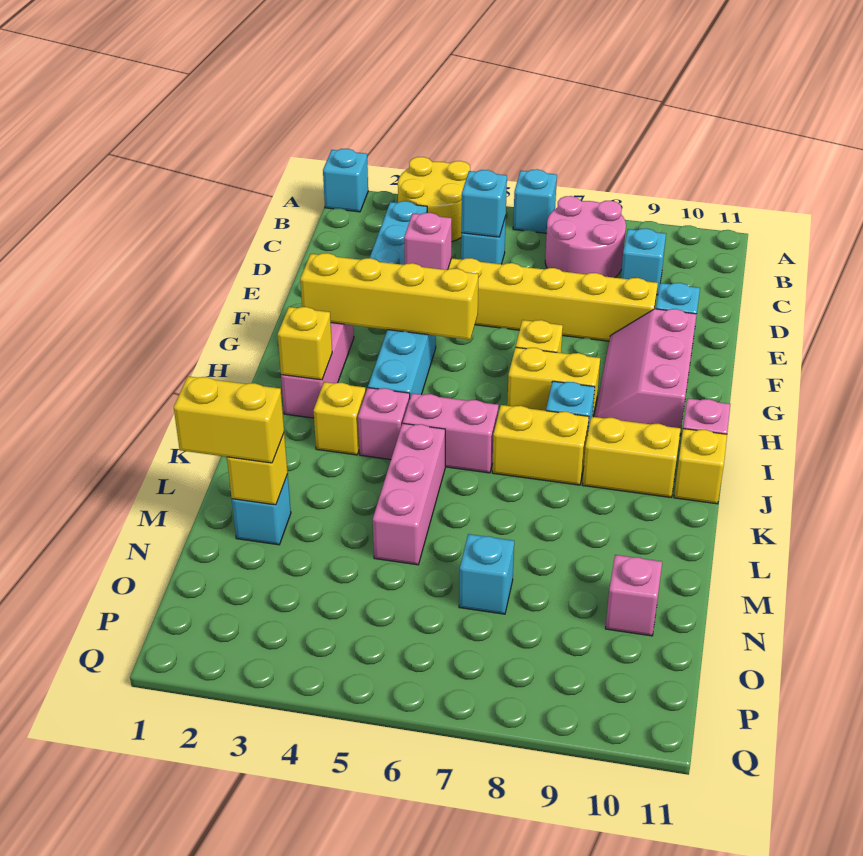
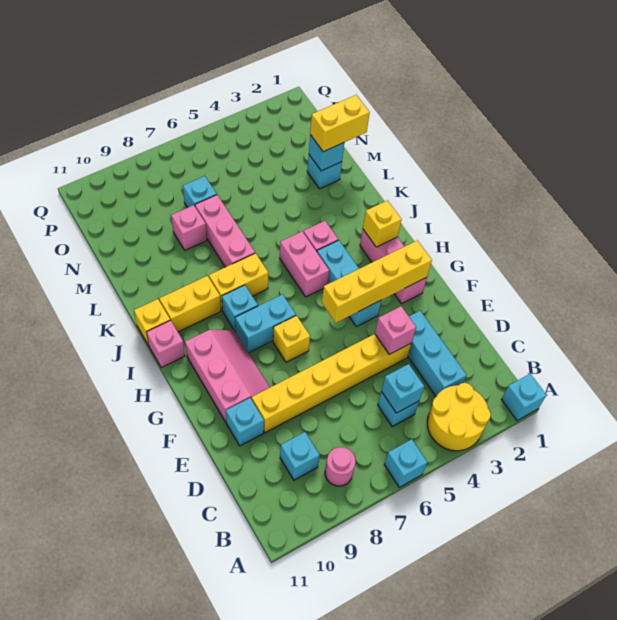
pink 2x2 round brick [545,196,626,278] -> pink 1x1 round brick [325,447,356,486]
yellow 1x2 brick [507,347,600,416] -> cyan 1x2 brick [235,294,296,353]
yellow 1x1 brick [313,382,366,455] -> none
pink 1x2 brick [403,393,499,473] -> pink 1x2 brick turned to [280,231,329,297]
pink 1x3 brick [373,423,445,565] -> pink 1x3 brick moved to [195,195,255,267]
yellow 1x1 brick [227,434,288,505] -> cyan 1x1 brick [309,135,344,171]
pink 1x1 brick [605,555,662,636] -> pink 1x1 brick moved to [171,205,207,250]

